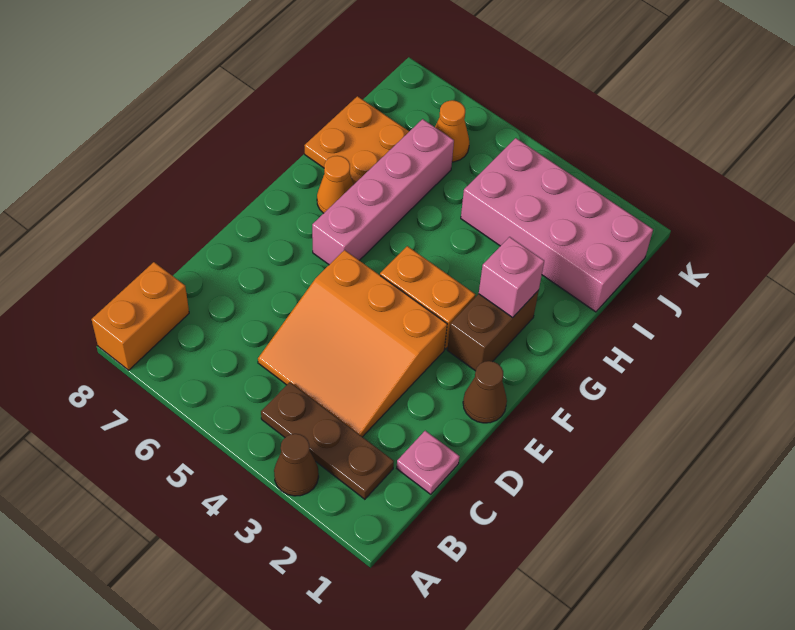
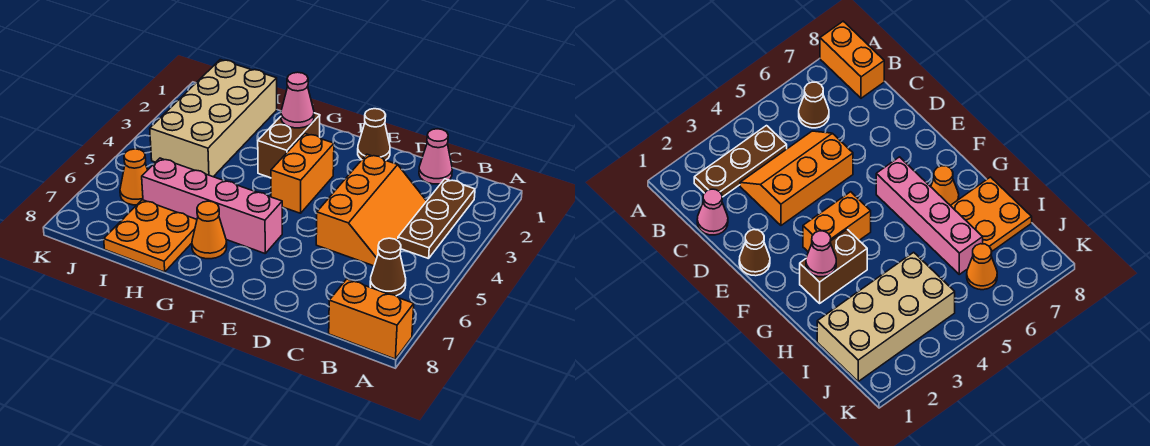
brown 1x1 cone [274,434,319,496] -> brown 1x1 cone moved to [370,238,406,296]
pink 1x1 plate [397,431,460,494] -> pink 1x1 cone [419,129,452,184]
orange 3x3 slope [258,250,447,437] -> orange 2x3 slope [316,154,426,266]
brown 1x2 brick [447,290,539,371] -> brown 1x2 brick turned to [258,113,320,178]
pink 1x1 brick [479,237,544,317] -> pink 1x1 cone [281,72,314,128]
pink 2x4 brick [461,138,653,312] -> tan 2x4 brick [150,60,277,177]

